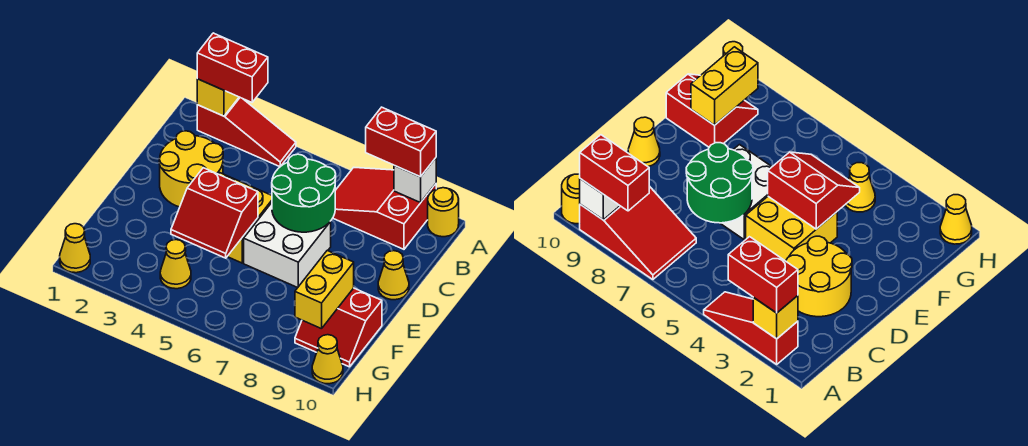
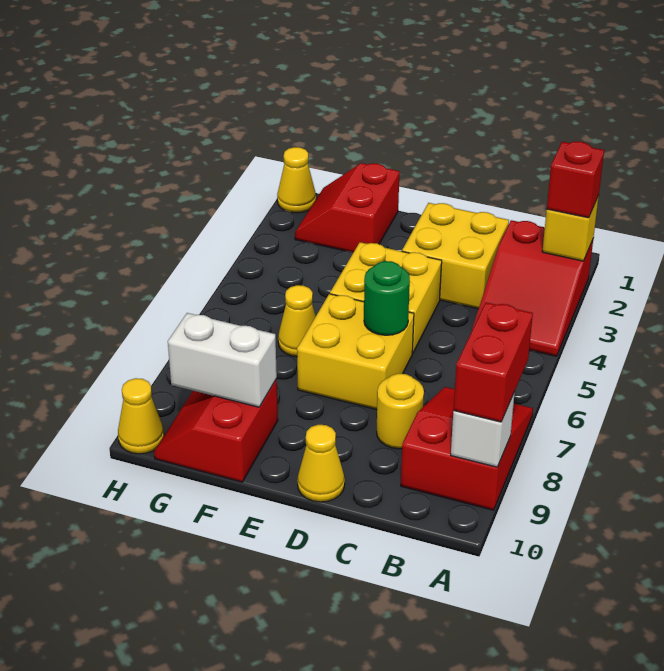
red 1x3 slope [197,97,296,167] -> red 2x3 slope [472,220,593,356]
red 1x2 brick [197,33,268,102] -> red 1x1 brick [547,141,604,218]
yellow 1x1 round brick [428,188,459,237] -> yellow 1x1 round brick moved to [377,374,424,449]
yellow 2x2 round brick [159,131,223,207] -> yellow 2x2 brick [402,203,509,309]
green 2x2 round brick [272,154,336,232] -> green 1x1 round brick [364,261,410,335]
white 2x2 brick [244,203,331,288] -> yellow 2x2 brick [297,294,414,409]
red 2x2 slope [171,168,258,258] -> red 2x2 slope moved to [295,163,399,253]
yellow 1x2 brick [295,251,354,329] -> white 1x2 brick [168,313,277,407]
yellow 1x1 cone [160,240,191,289] -> yellow 1x1 cone moved to [278,285,316,357]

